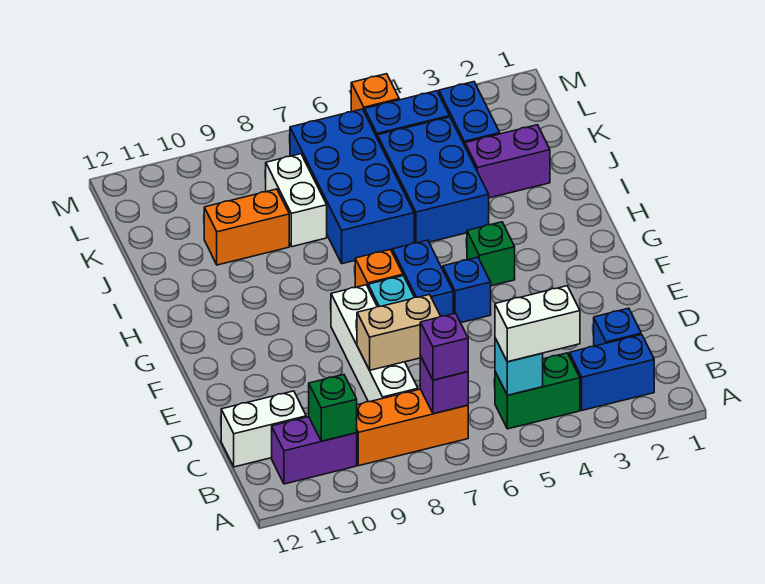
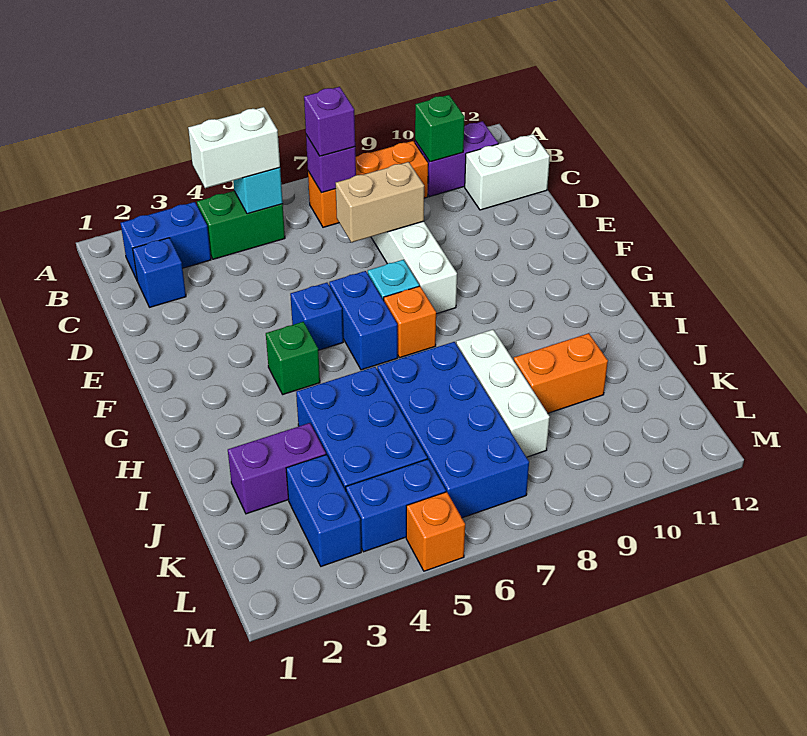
white 1x2 brick [266,154,327,247] -> white 1x3 brick [456,330,550,457]

